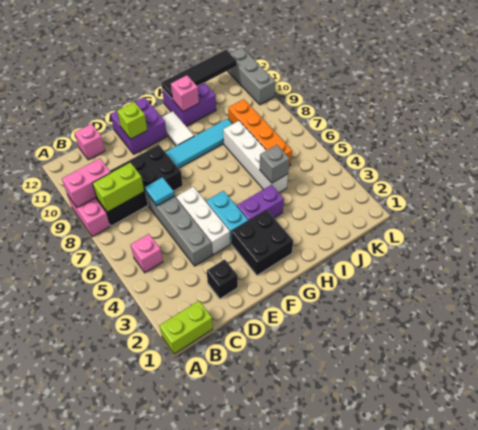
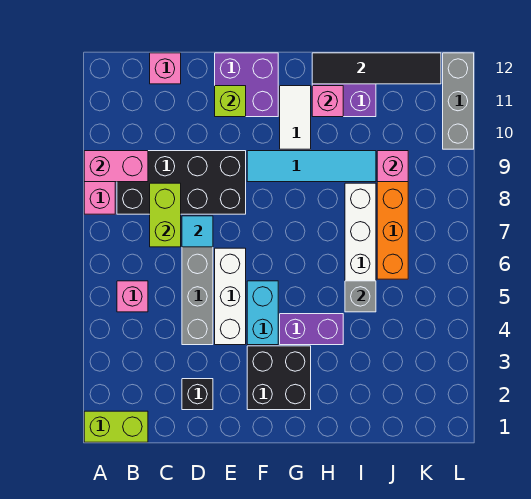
lime 1x2 brick [93,163,144,212] -> lime 1x2 brick turned to [150,183,181,247]
none -> pink 1x1 brick [377,151,408,182]

